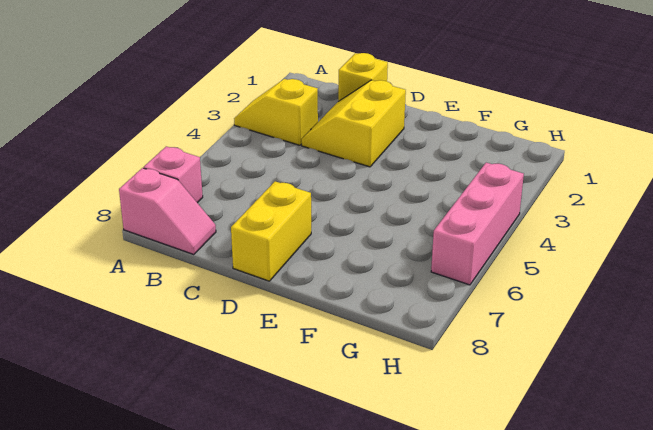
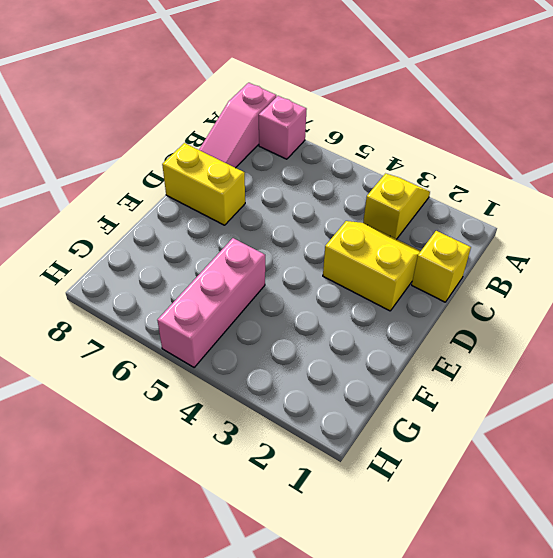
pink 1x2 slope [119,168,216,255] -> pink 1x3 slope [199,83,276,168]
pink 1x3 brick [431,163,524,285] -> pink 1x3 brick turned to [157,238,265,367]

